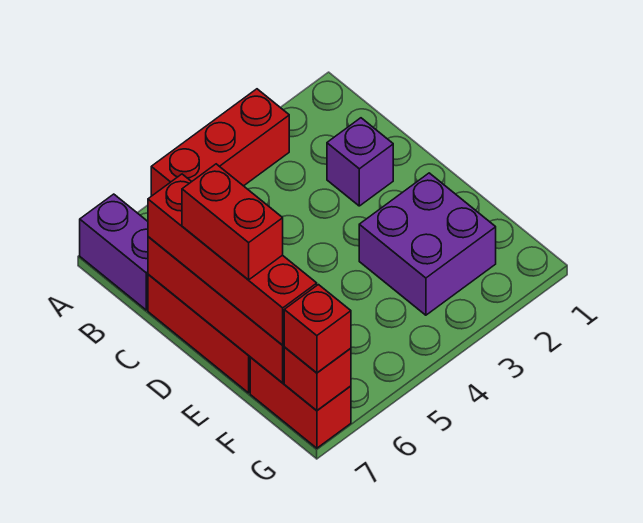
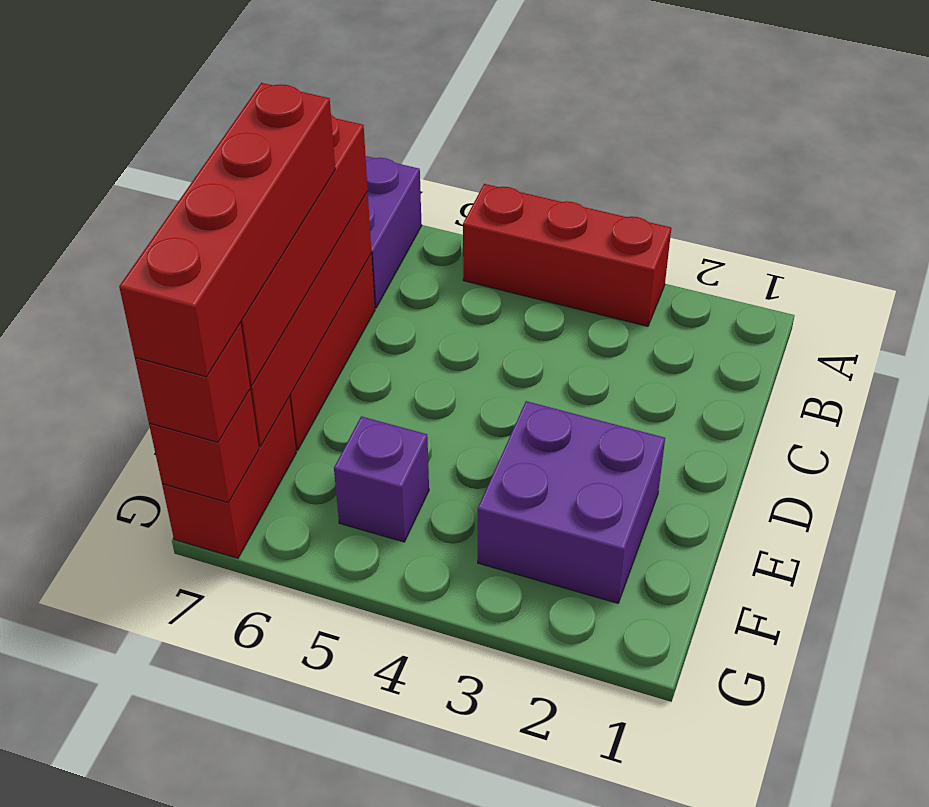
purple 1x1 brick [327,118,393,206] -> purple 1x1 brick moved to [334,416,429,542]
red 1x2 brick [182,164,283,280] -> red 1x4 brick [119,83,335,377]

